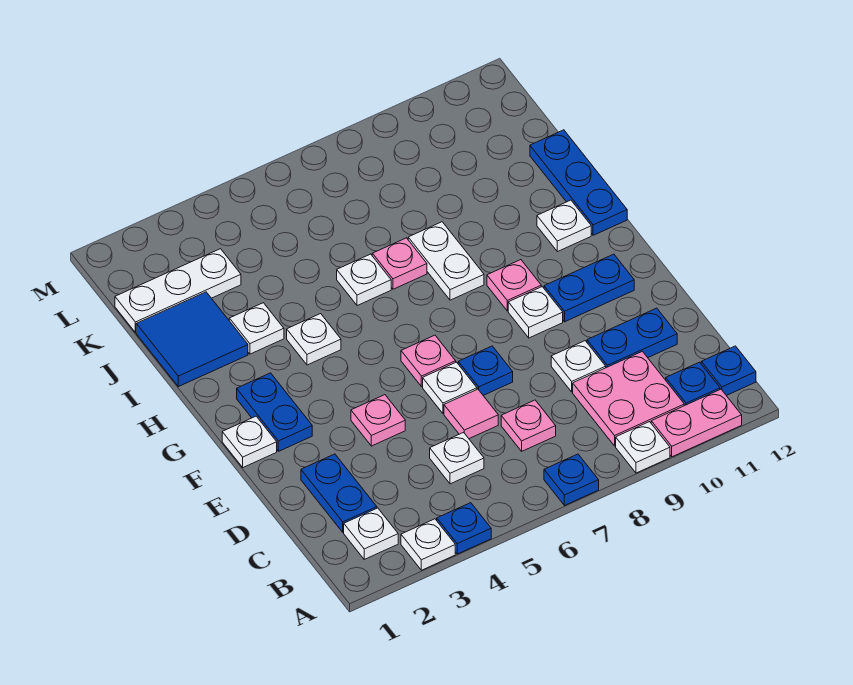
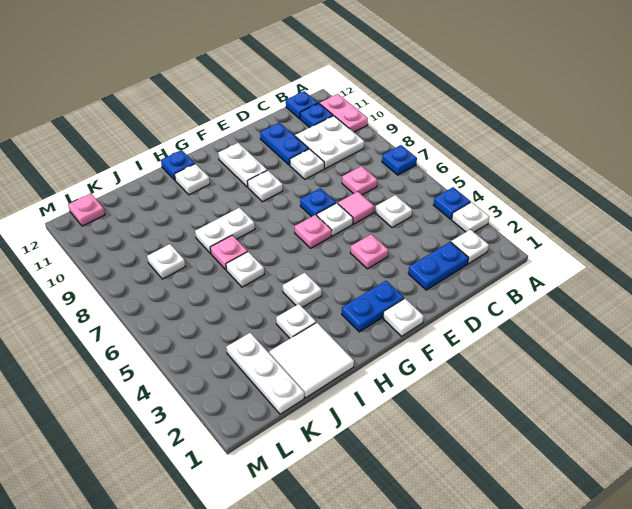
white 1x1 plate [616,422,670,473] -> white 1x1 plate moved to [147,244,185,279]
pink 2x2 plate [573,351,684,446] -> white 2x2 plate [295,116,364,169]
blue 1x2 plate [544,254,634,322] -> white 1x2 plate [218,143,267,187]
pink 1x1 plate [487,260,541,311] -> pink 1x1 plate moved to [68,193,105,226]
blue 1x3 plate [530,130,627,235] -> blue 1x1 plate [161,150,195,180]
blue 2x2 tile [136,292,248,387] -> white 2x2 tile [269,323,354,398]

